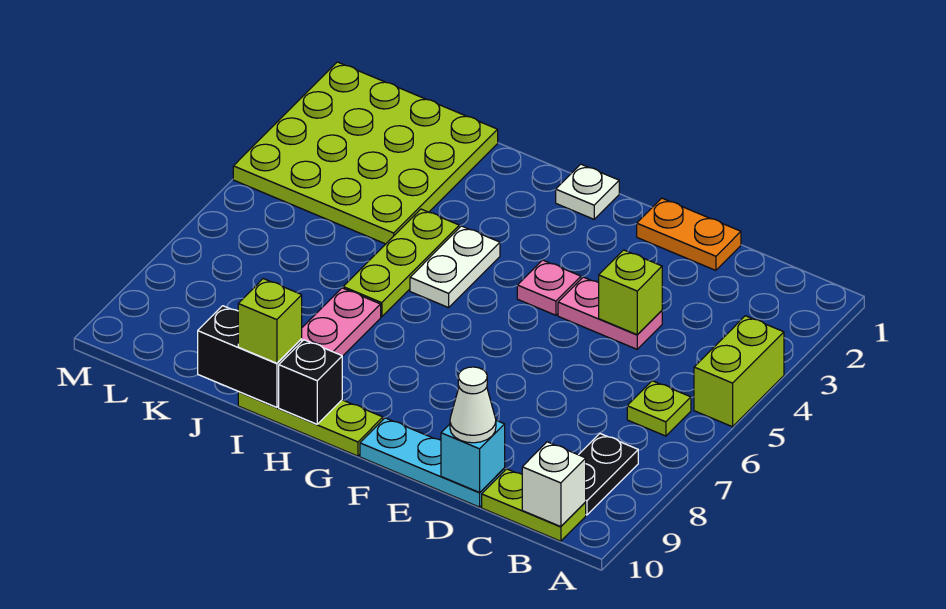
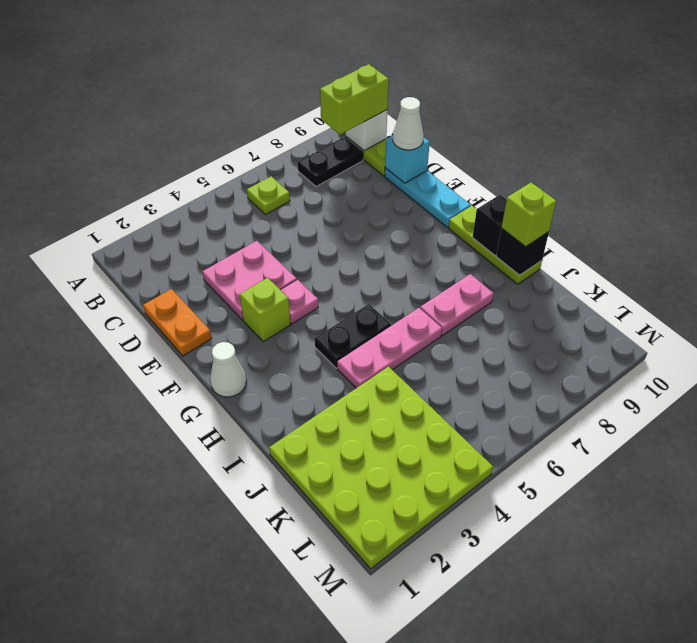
lime 1x2 brick [694,316,784,427] -> lime 1x2 brick moved to [320,64,389,134]
pink 1x2 plate [558,277,662,349] -> pink 2x2 plate [202,241,297,320]
lime 1x1 brick [599,250,662,335] -> lime 1x1 brick moved to [240,278,291,342]
white 1x1 plate [556,164,619,219] -> white 1x1 cone [210,342,247,397]
white 1x2 plate [410,226,500,308] -> black 1x2 plate [314,304,391,368]
lime 1x3 plate [343,209,459,317] -> pink 1x3 plate [337,308,442,388]
black 1x2 brick [198,306,302,407] -> black 1x1 brick [496,228,549,275]

